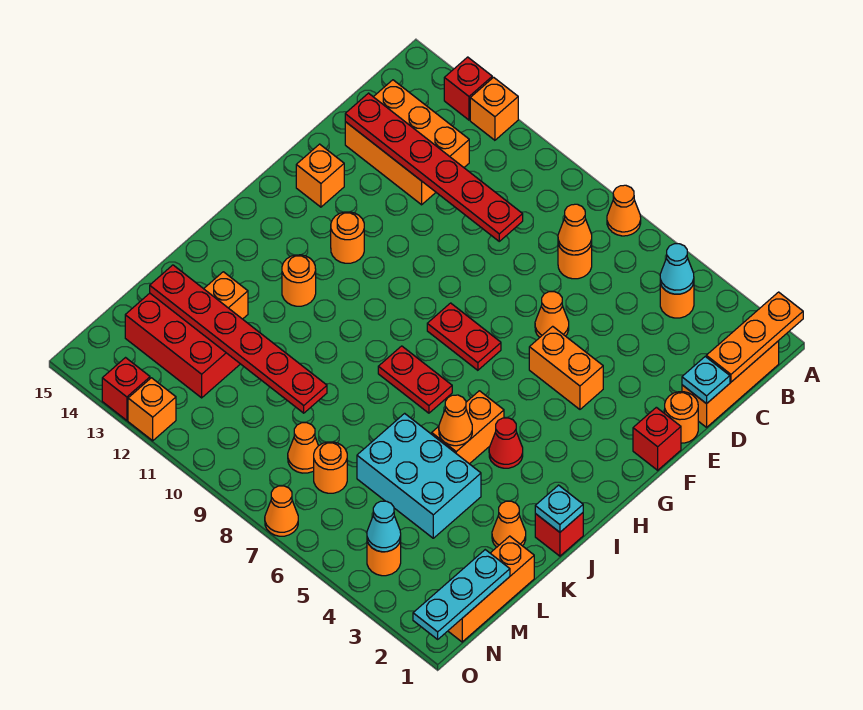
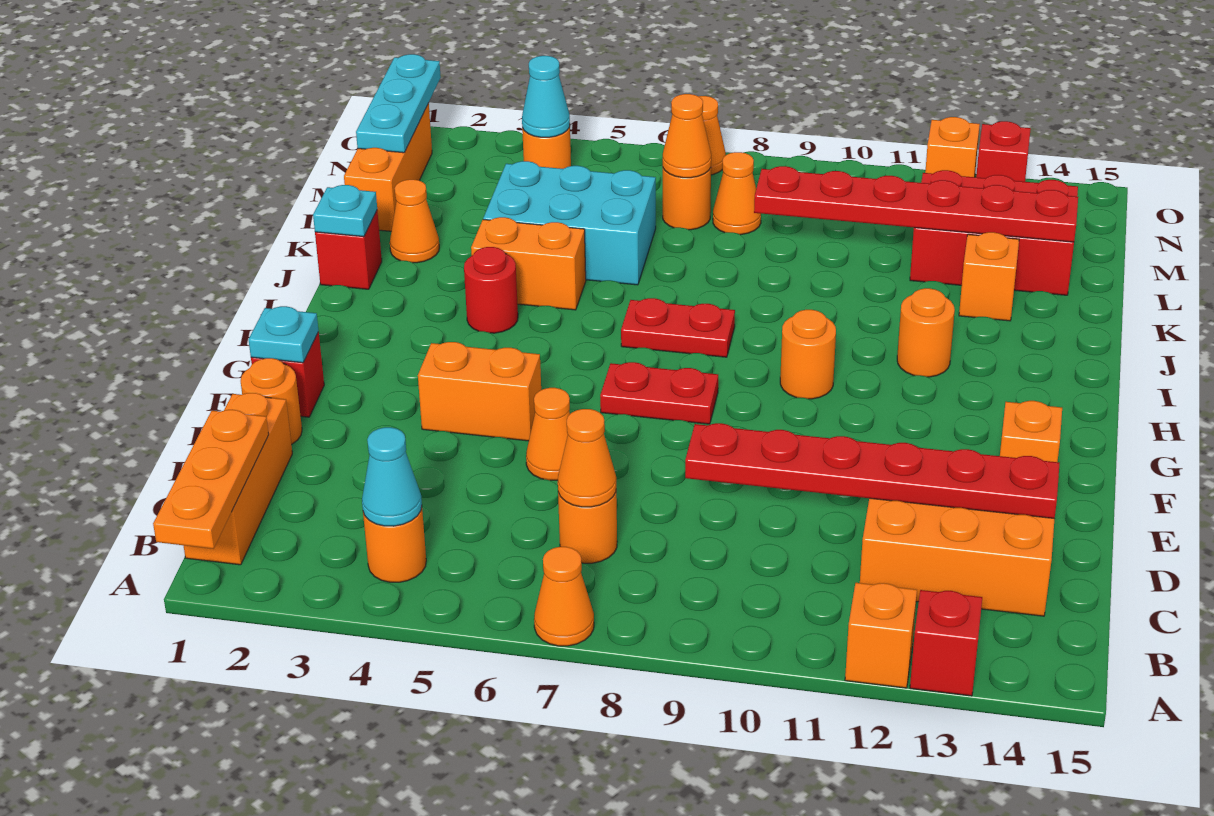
cyan 1x1 plate [682,357,730,404] -> cyan 1x1 plate moved to [249,306,319,363]
orange 1x1 round brick [331,212,364,263] -> orange 1x1 round brick moved to [780,310,836,399]
red 1x1 cone [489,418,523,468] -> red 1x1 round brick [464,247,518,333]
orange 1x2 brick [432,391,504,464] -> orange 1x2 brick turned to [471,217,586,310]
orange 1x1 cone [439,395,472,446] -> orange 1x1 cone moved to [663,94,711,178]

